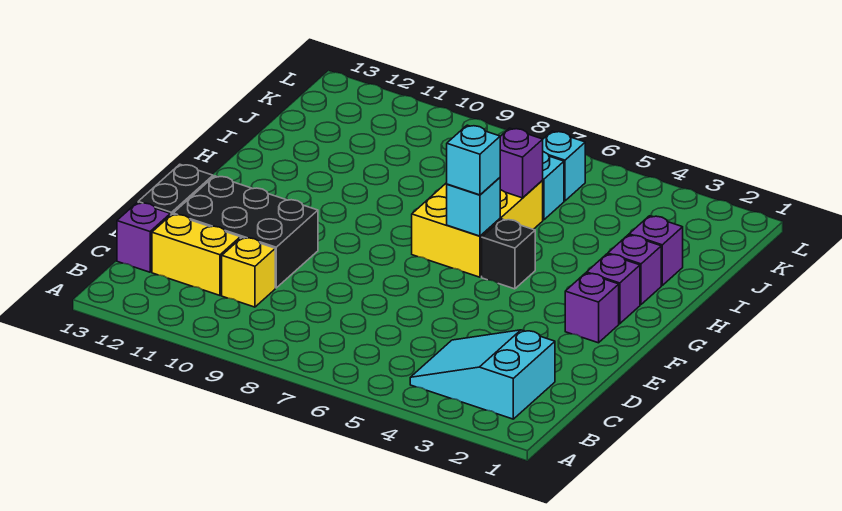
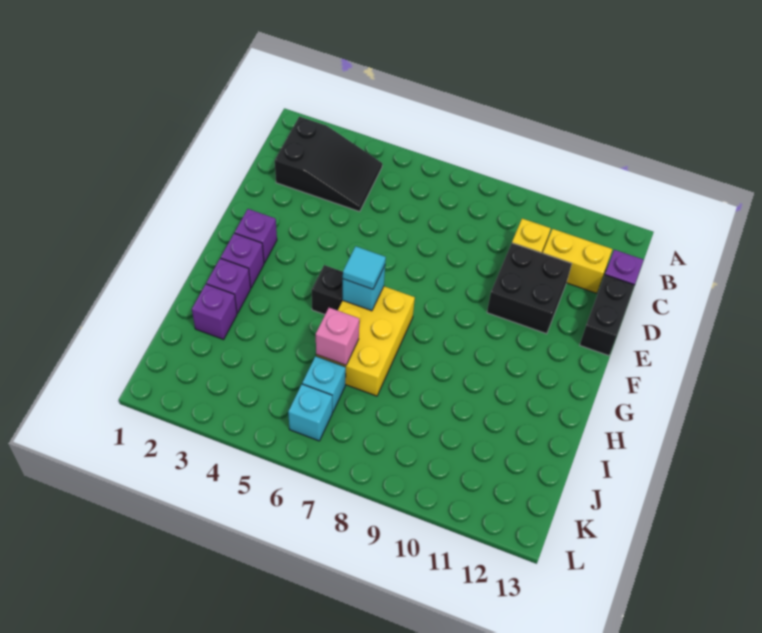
cyan 2x3 slope [410,330,555,419] -> black 2x3 slope [275,116,382,211]
black 2x3 brick [173,176,318,288] -> black 2x2 brick [487,243,572,334]
cyan 1x1 brick [447,125,500,195] -> cyan 1x1 tile [343,246,386,289]
purple 1x1 brick [500,128,543,198] -> pink 1x1 brick [316,308,359,365]

